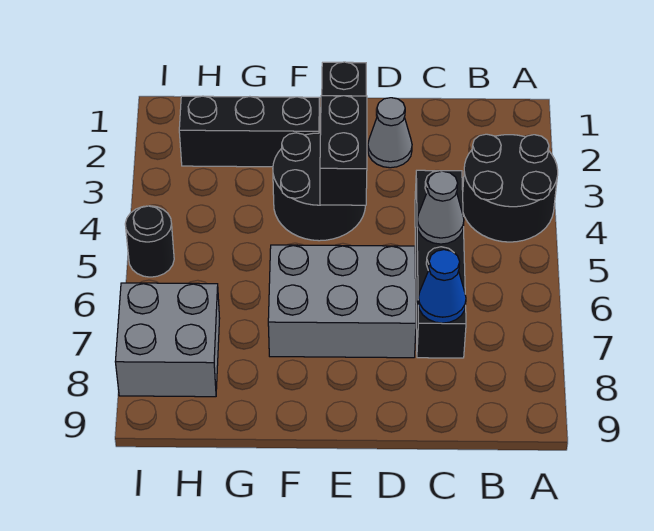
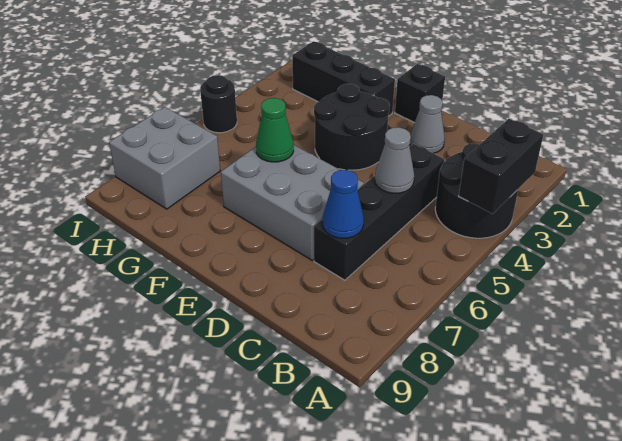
black 1x2 brick [320,96,367,205] -> black 1x2 brick moved to [459,119,543,214]
none -> green 1x1 cone [256,98,294,162]

